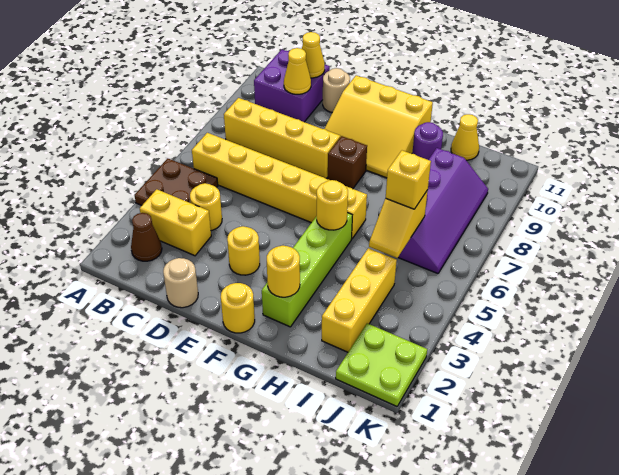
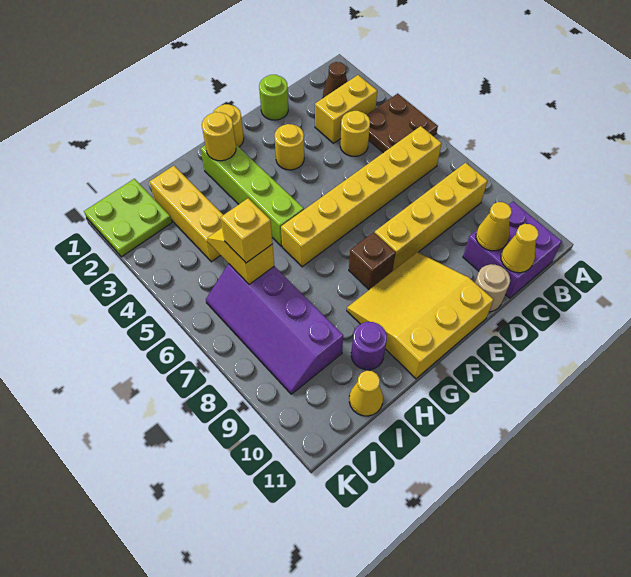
tan 1x1 round brick [163,258,198,308] -> lime 1x1 round brick [259,75,288,120]
yellow 1x1 round brick [317,180,348,230] -> none

